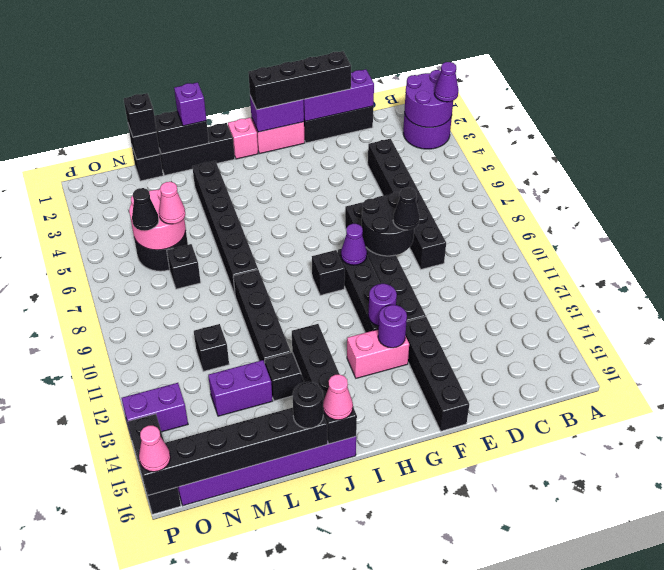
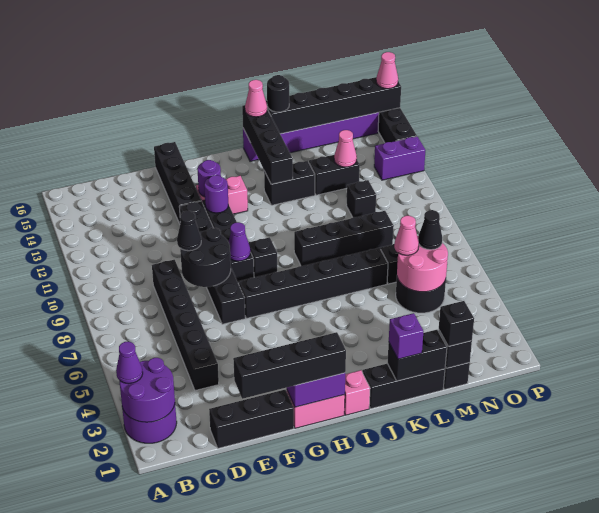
purple 1x3 brick [304,69,374,121] -> none
black 1x6 brick [192,161,258,294] -> black 1x6 brick turned to [239,248,388,318]
black 1x4 brick [233,270,291,362] -> black 1x4 brick turned to [294,211,394,266]
purple 1x2 brick [208,360,272,416] -> black 1x2 brick [309,155,360,195]
none -> pink 1x1 cone [334,130,357,167]

